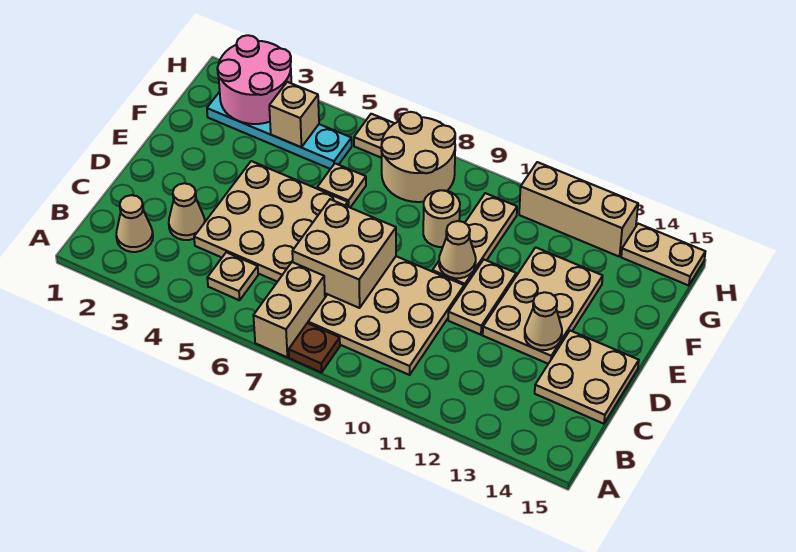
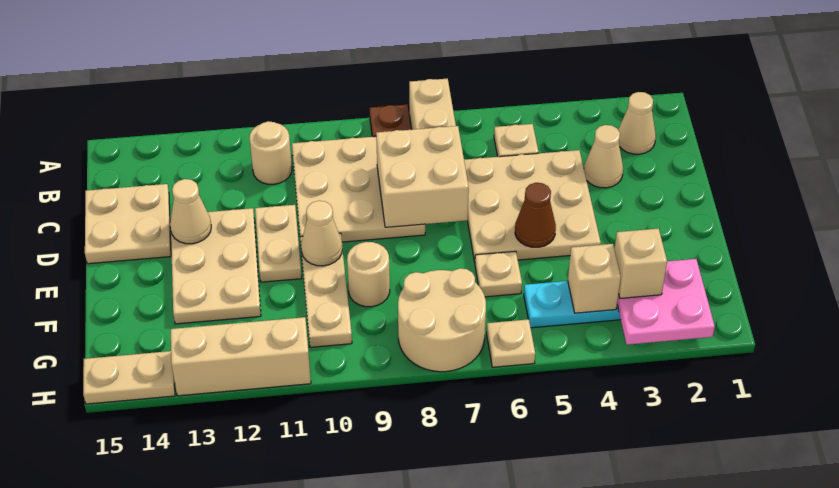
none -> tan 1x1 round brick [249,121,292,184]
none -> brown 1x1 cone [515,183,556,247]
pink 2x2 round brick [217,35,291,124] -> pink 2x2 plate [617,259,715,345]
none -> tan 1x1 brick [614,228,667,298]

